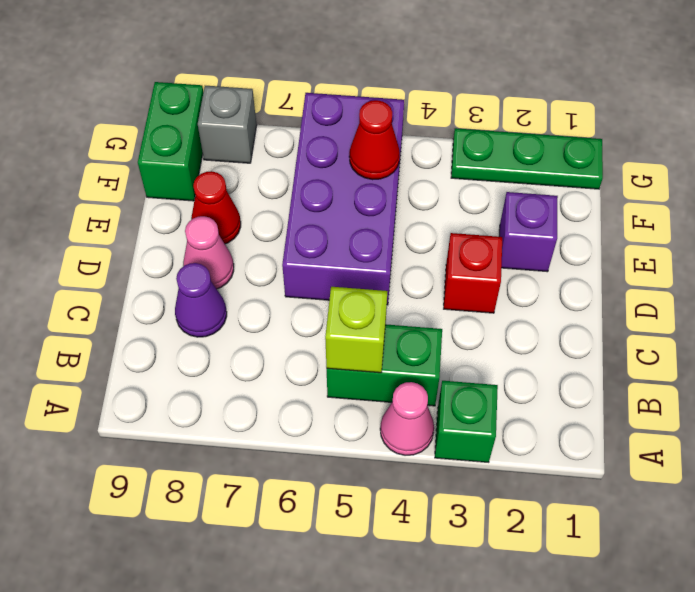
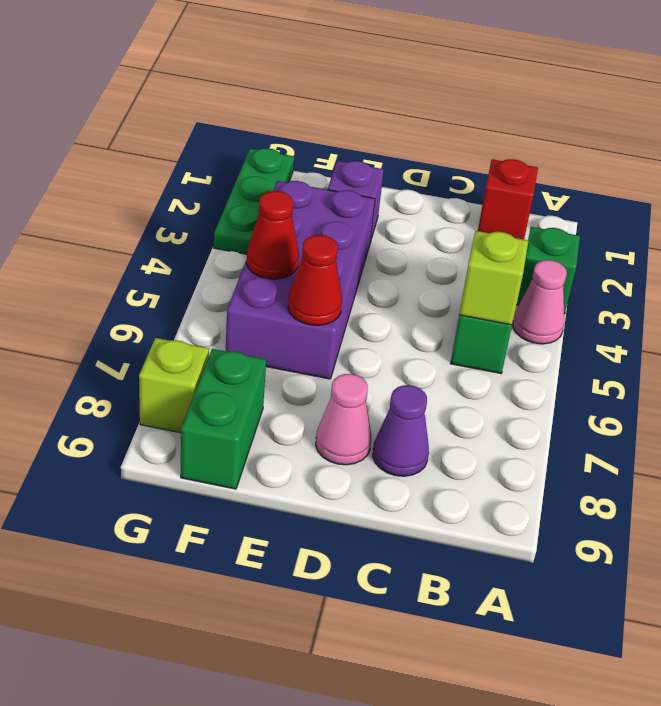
red 1x1 brick [444,233,502,313] -> red 1x1 brick moved to [478,159,538,239]
purple 2x4 brick [282,93,404,305] -> purple 2x4 brick turned to [226,181,375,379]
red 1x1 cone [191,171,241,244] -> red 1x1 cone moved to [288,235,342,325]
green 1x2 brick [138,82,203,201] -> green 1x2 brick turned to [181,349,266,489]
grey 1x1 brick [198,86,257,163] -> lime 1x1 brick [139,338,209,433]

